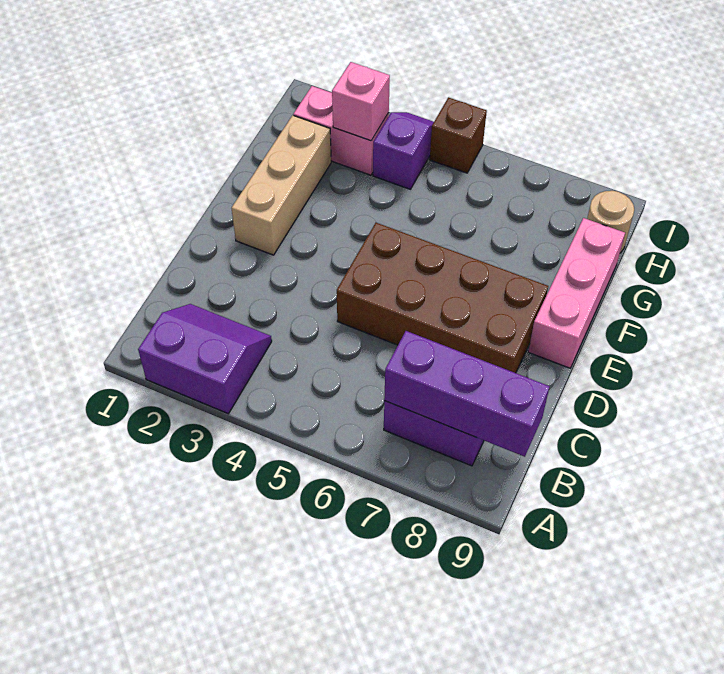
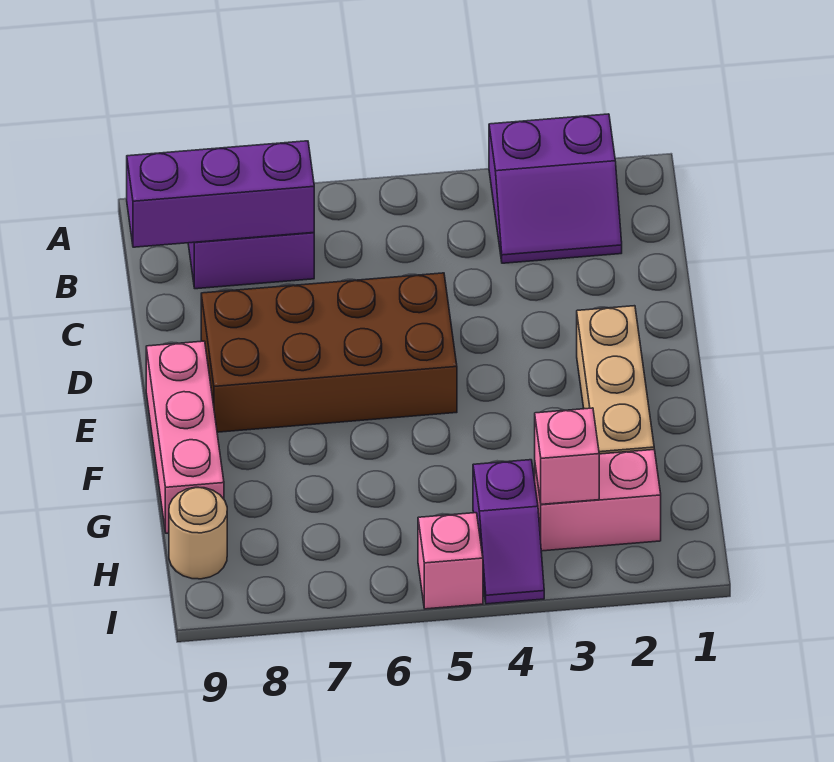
brown 1x1 brick [430,97,487,173] -> pink 1x1 brick [418,513,483,609]

